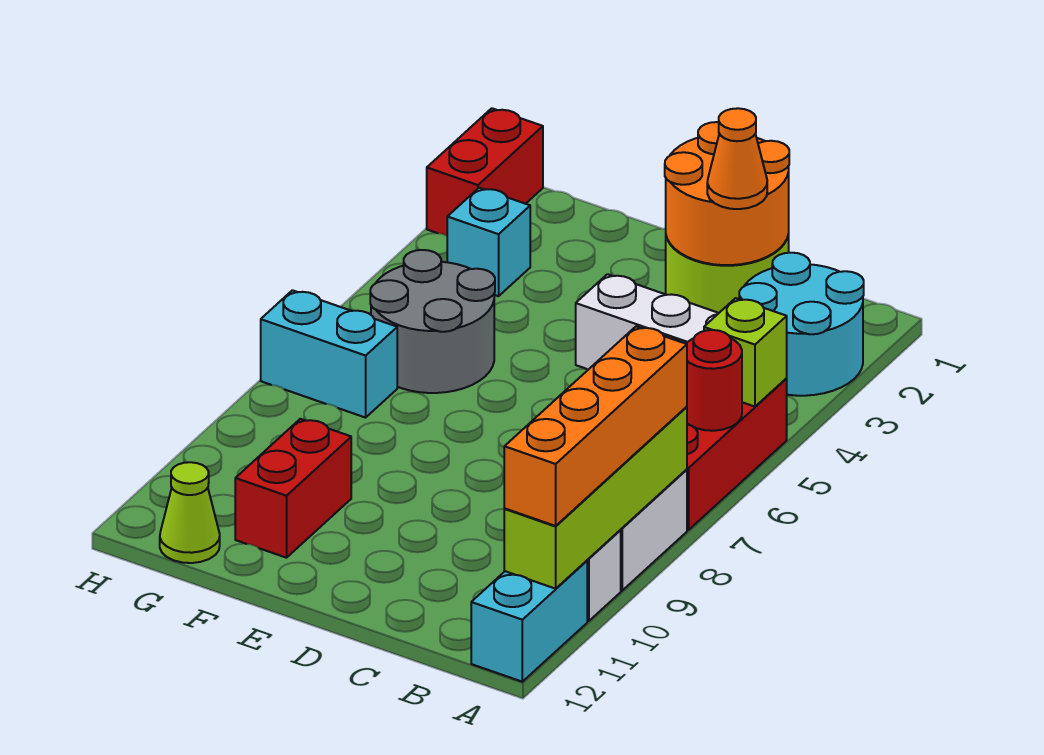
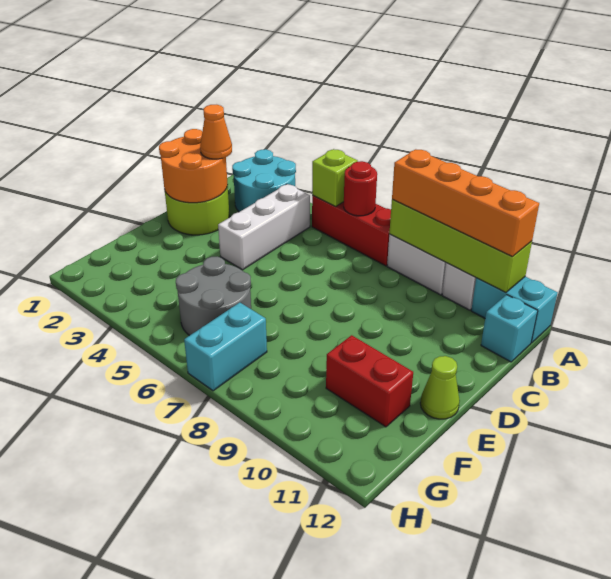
cyan 1x1 brick [447,188,530,296] -> cyan 1x1 brick moved to [481,295,538,362]
lime 1x1 cone [160,462,220,563] -> lime 1x1 cone moved to [420,356,460,419]
red 1x2 brick [427,108,543,235] -> none

